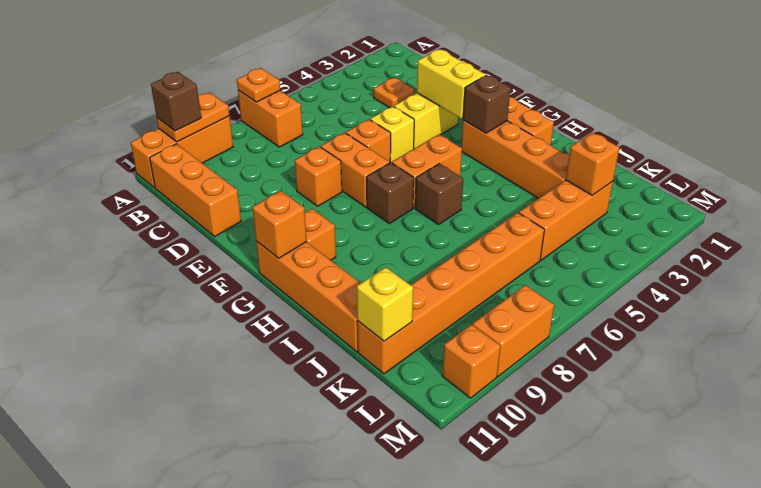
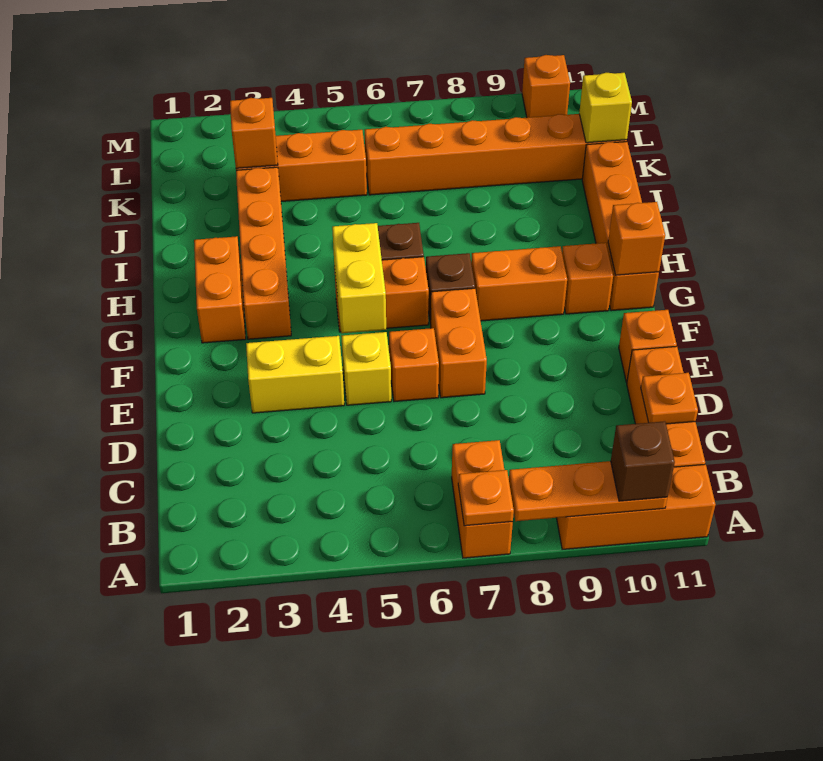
orange 1x2 plate [157,93,229,142] -> orange 1x3 plate [509,461,667,521]
orange 1x1 plate [374,77,414,108] -> orange 1x1 plate moved to [641,373,698,424]
yellow 1x2 brick [417,49,486,119] -> yellow 1x2 brick moved to [332,223,386,333]
orange 1x1 brick [295,147,342,206] -> orange 1x1 brick moved to [619,310,677,382]
brown 1x1 brick [463,75,511,133] -> none
orange 1x2 brick [473,285,554,376] -> orange 1x2 brick moved to [471,246,567,321]

